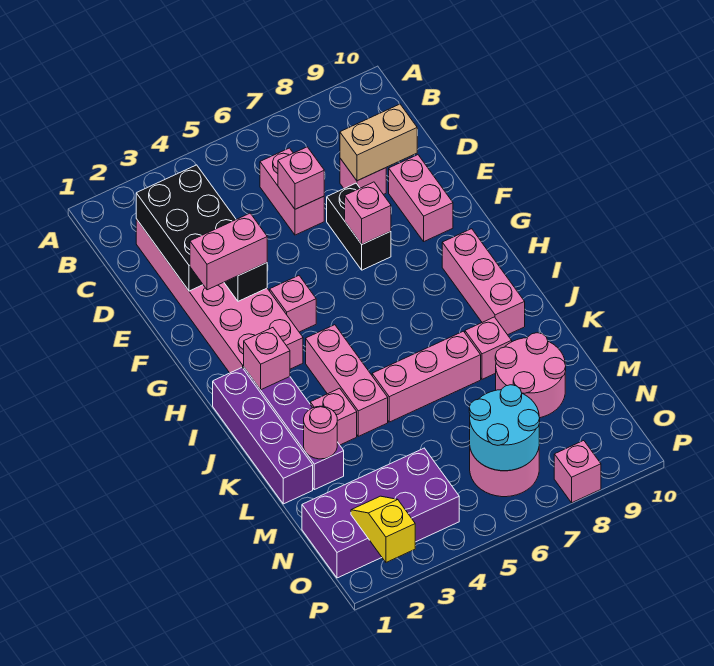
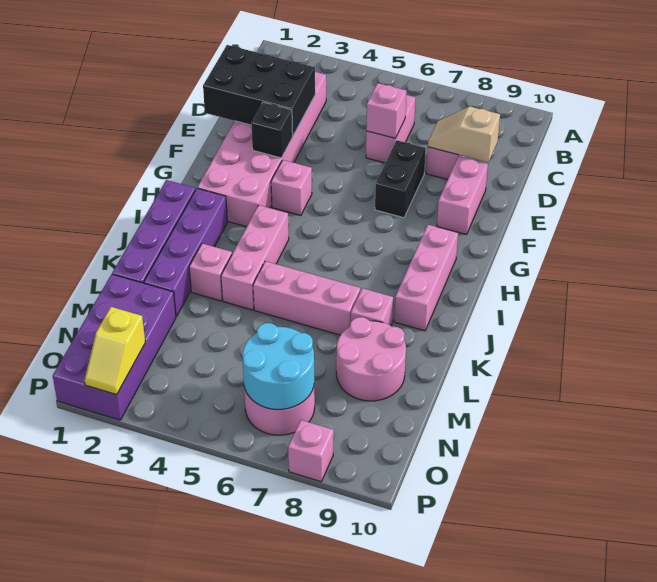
black 2x3 brick [136,165,236,291] -> black 2x3 brick turned to [203,45,315,136]
tan 1x2 brick [340,104,417,181] -> tan 1x2 slope [428,107,500,162]
pink 1x2 brick [190,213,267,290] -> none
pink 1x1 brick [345,182,391,244] -> none
pink 1x1 brick [244,328,290,390] -> none
pink 1x1 round brick [304,406,337,459] -> none
purple 2x4 brick [302,448,459,578] -> purple 2x4 brick turned to [53,274,176,420]
yellow 1x2 slope [351,496,415,562] -> yellow 1x2 slope turned to [85,307,145,395]

